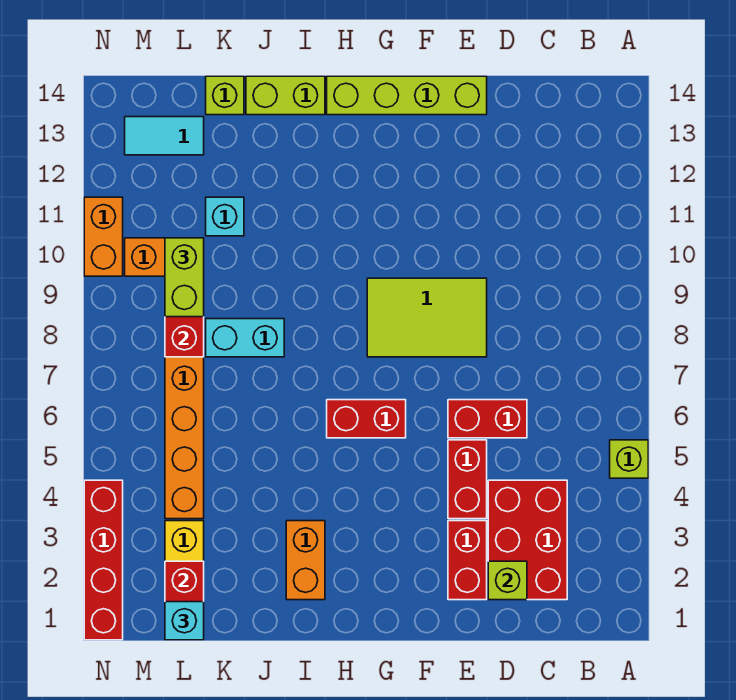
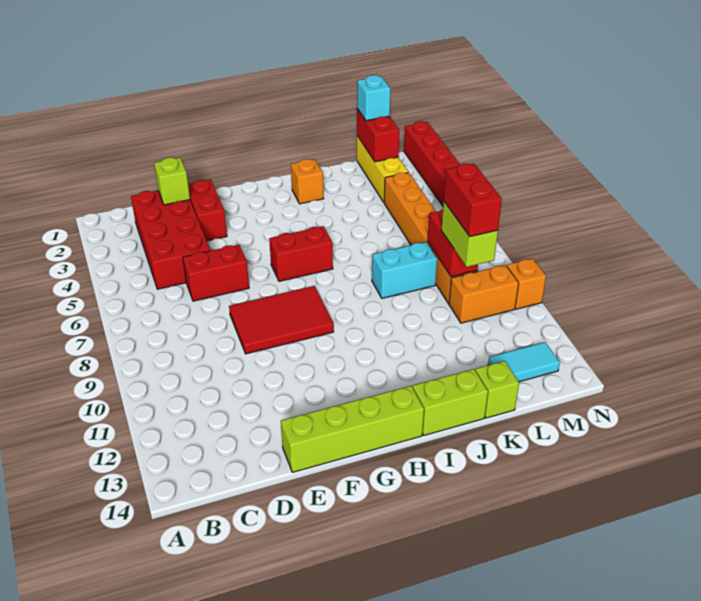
lime 1x1 brick [610,440,648,478] -> none
red 2x3 brick [488,480,567,600] -> red 2x4 brick [131,191,210,289]
red 1x2 brick [448,440,487,519] -> red 1x2 brick moved to [444,164,502,237]
lime 2x3 tile [367,278,487,357] -> red 2x3 tile [229,286,334,354]
orange 1x2 brick [286,521,325,600] -> orange 1x1 brick [291,159,324,204]
cyan 1x1 brick [206,197,244,236] -> none
orange 1x2 brick [84,197,123,276] -> orange 1x1 brick [507,258,546,309]

